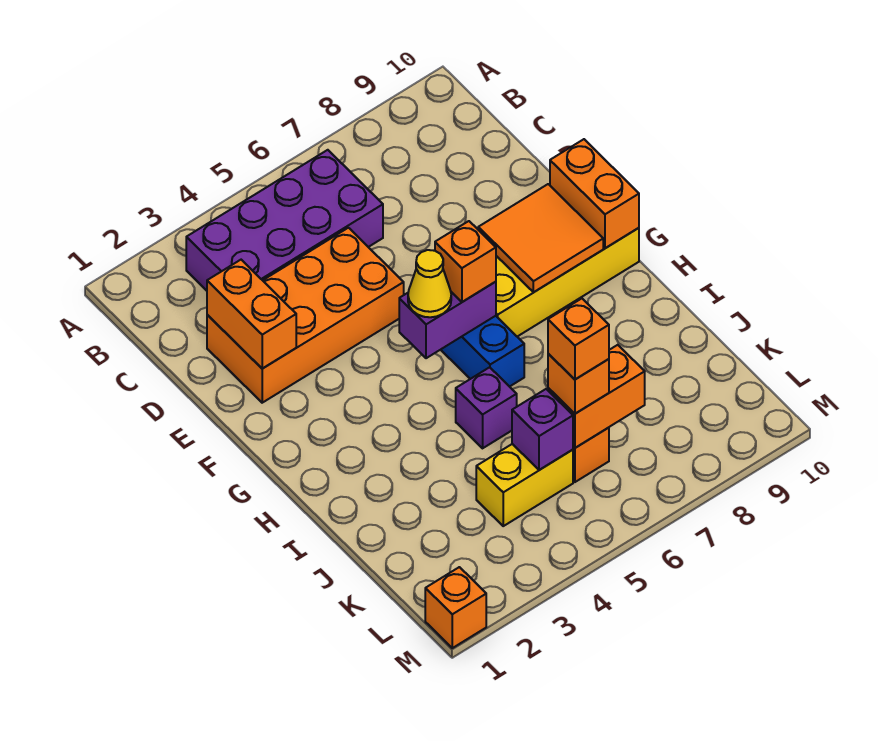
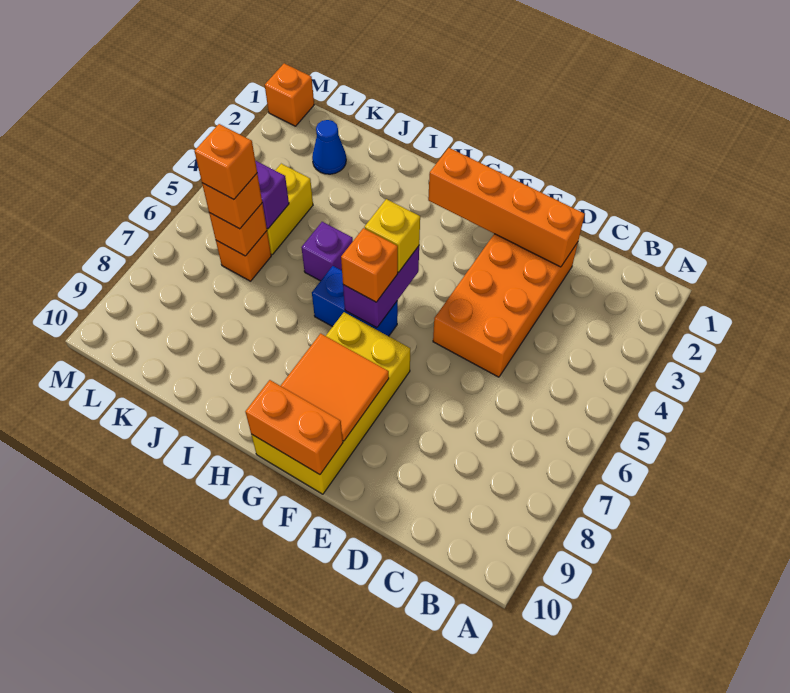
purple 2x4 brick [186,150,383,291] -> none
orange 1x2 brick [207,260,296,369] -> orange 1x4 brick [428,148,585,267]
yellow 1x1 cone [408,250,451,317] -> yellow 1x1 brick [365,199,420,272]
none -> blue 1x1 cone [312,120,346,174]
orange 1x2 brick [548,345,645,448] -> orange 1x1 brick [209,203,267,256]

